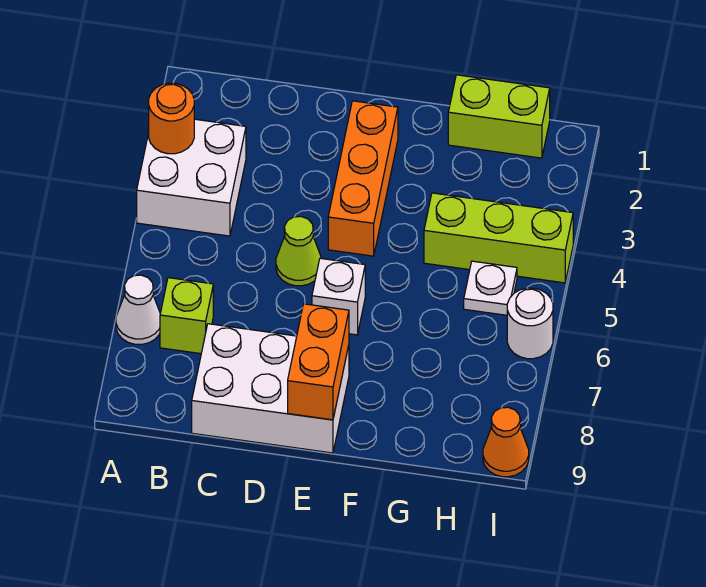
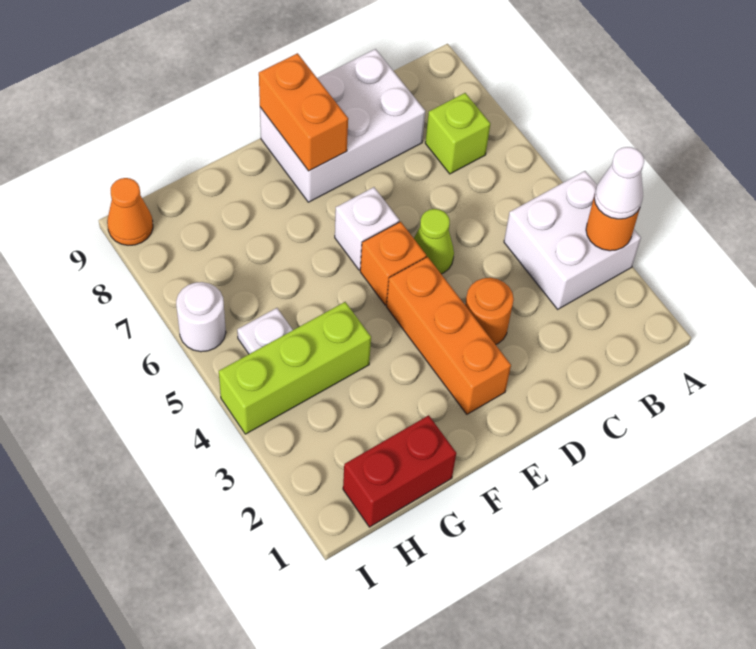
white 1x1 cone [116,275,160,344] -> white 1x1 cone moved to [594,147,644,219]
none -> orange 1x1 round brick [465,278,514,345]
none -> orange 1x1 brick [360,222,426,305]
lime 1x2 brick [448,75,550,158] -> red 1x2 brick [343,415,456,527]

